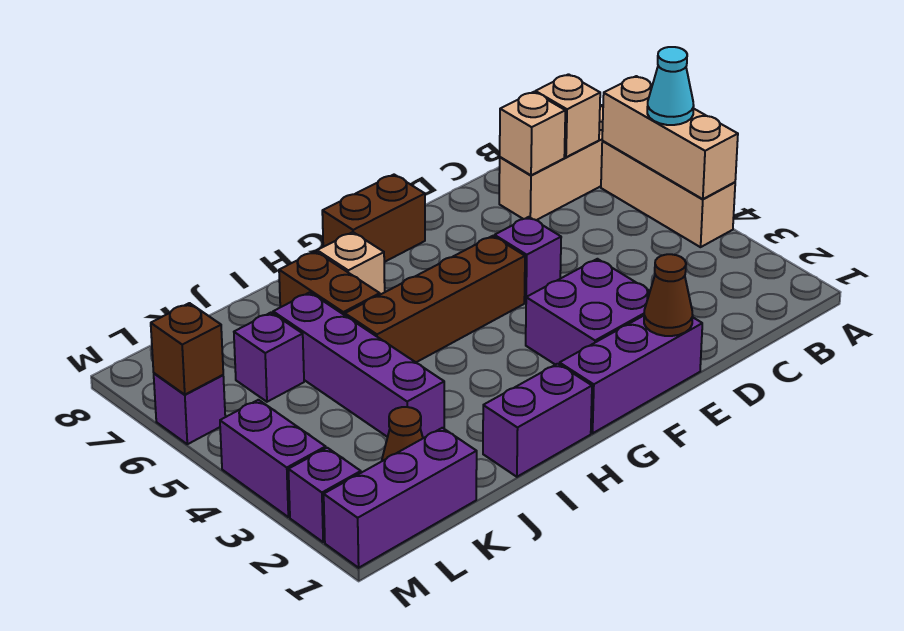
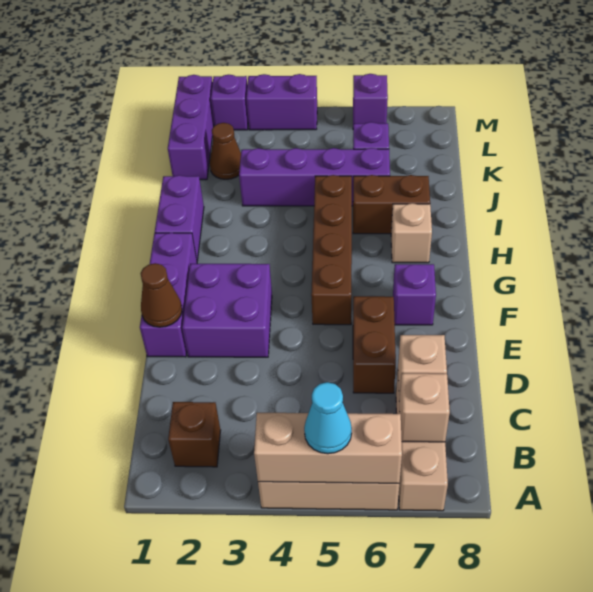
purple 1x1 brick [494,217,561,303] -> purple 1x1 brick moved to [393,264,436,325]
brown 1x2 brick [322,175,425,262] -> brown 1x2 brick moved to [353,296,396,393]
brown 1x1 brick [151,303,223,395] -> brown 1x1 brick moved to [168,402,220,467]

